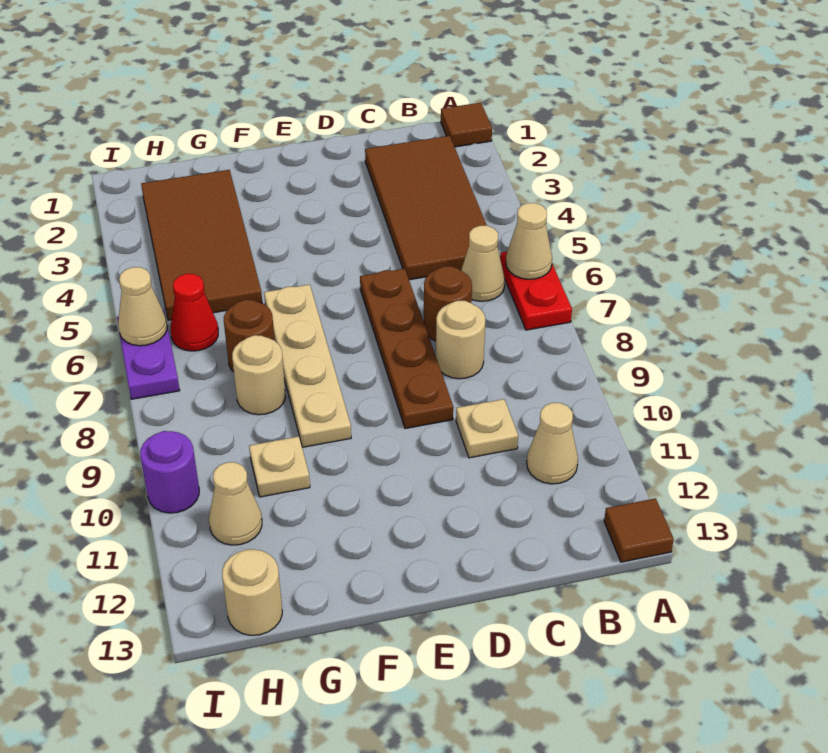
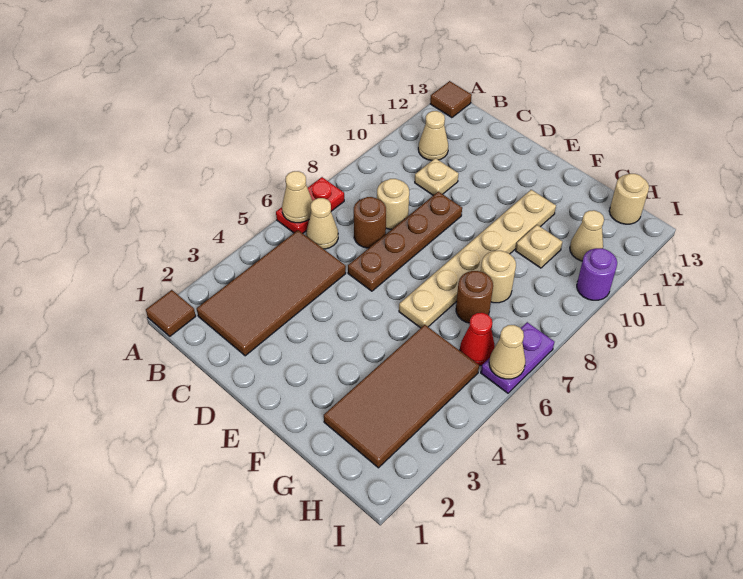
tan 1x4 plate [264,284,351,447] -> tan 1x6 plate [399,190,556,328]

